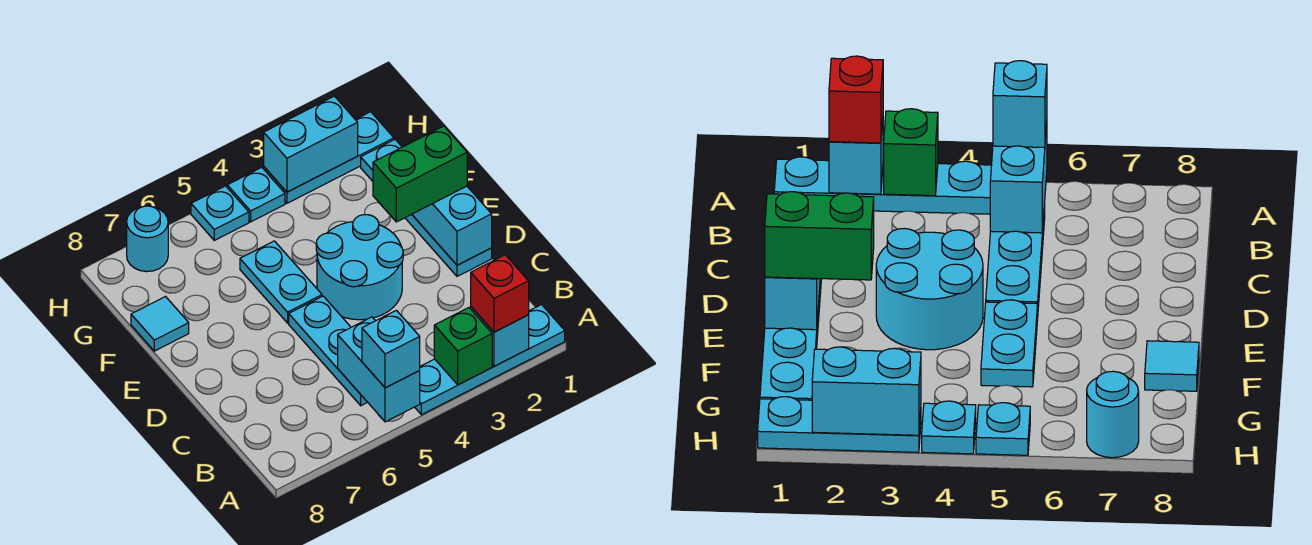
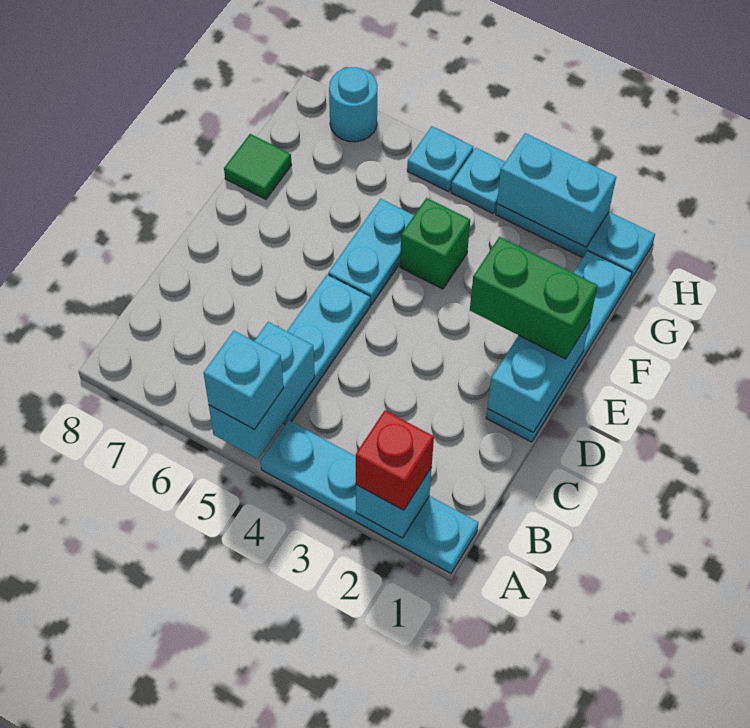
green 1x1 brick [434,308,492,385] -> green 1x1 brick moved to [400,198,470,289]
cyan 2x2 round brick [316,215,403,320] -> none
cyan 1x1 tile [131,297,189,351] -> green 1x1 tile [224,134,292,199]

